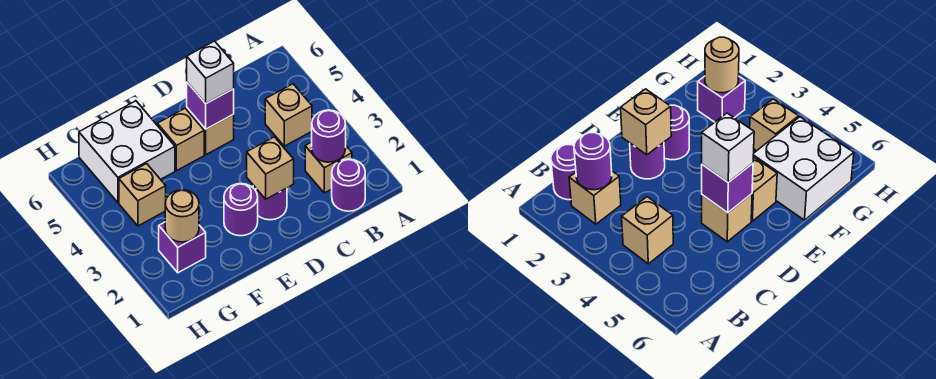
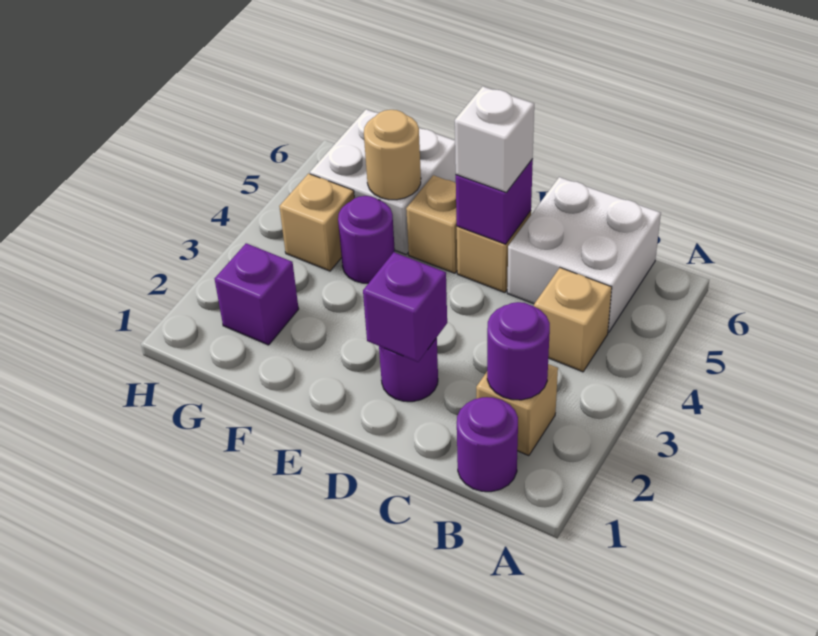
none -> white 2x2 brick [507,177,661,333]
tan 1x1 brick [247,137,294,199] -> purple 1x1 brick [363,252,447,362]
purple 1x1 round brick [224,184,258,236] -> purple 1x1 round brick moved to [338,196,395,283]
tan 1x1 round brick [165,190,199,242] -> tan 1x1 round brick moved to [364,110,421,200]

